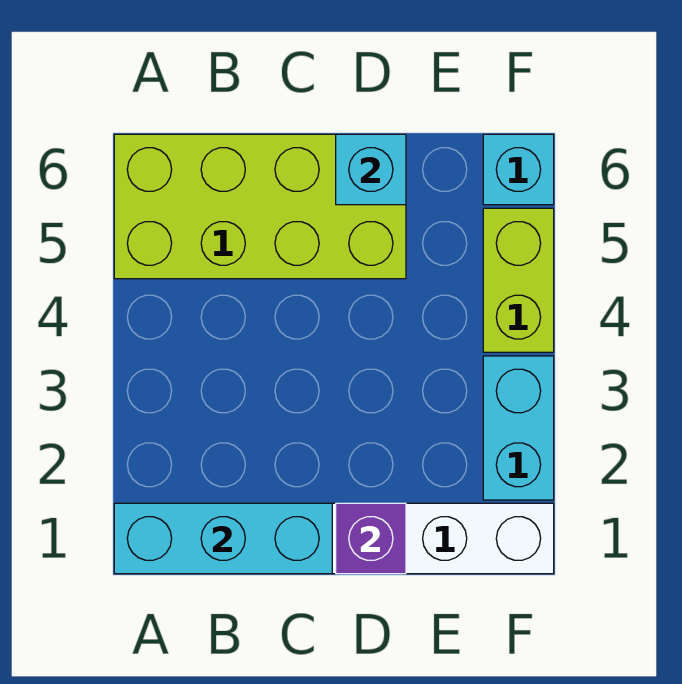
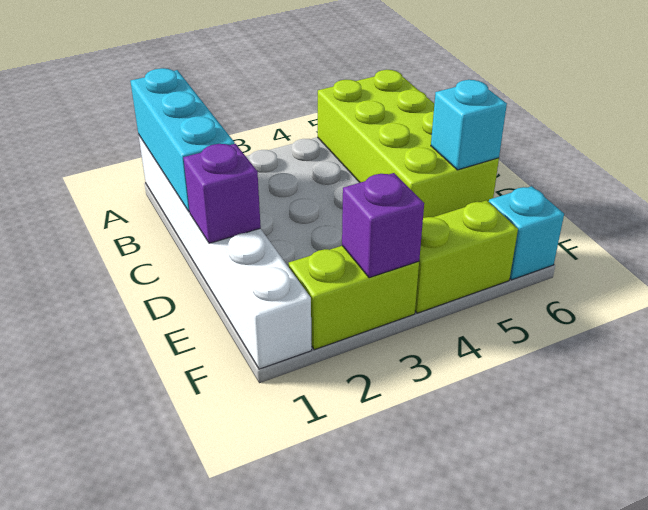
cyan 1x2 brick [483,356,554,500] -> lime 1x2 brick [289,246,419,350]
none -> purple 1x1 brick [342,173,424,278]

